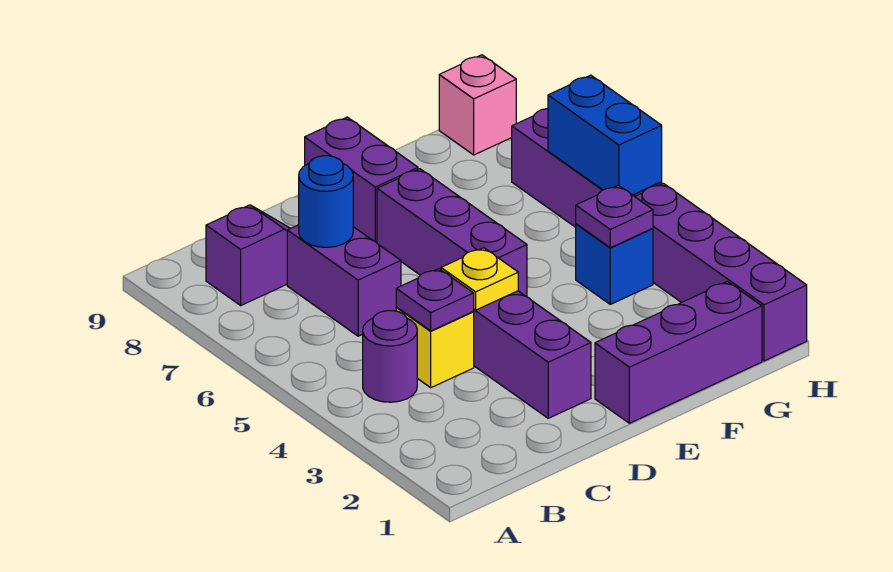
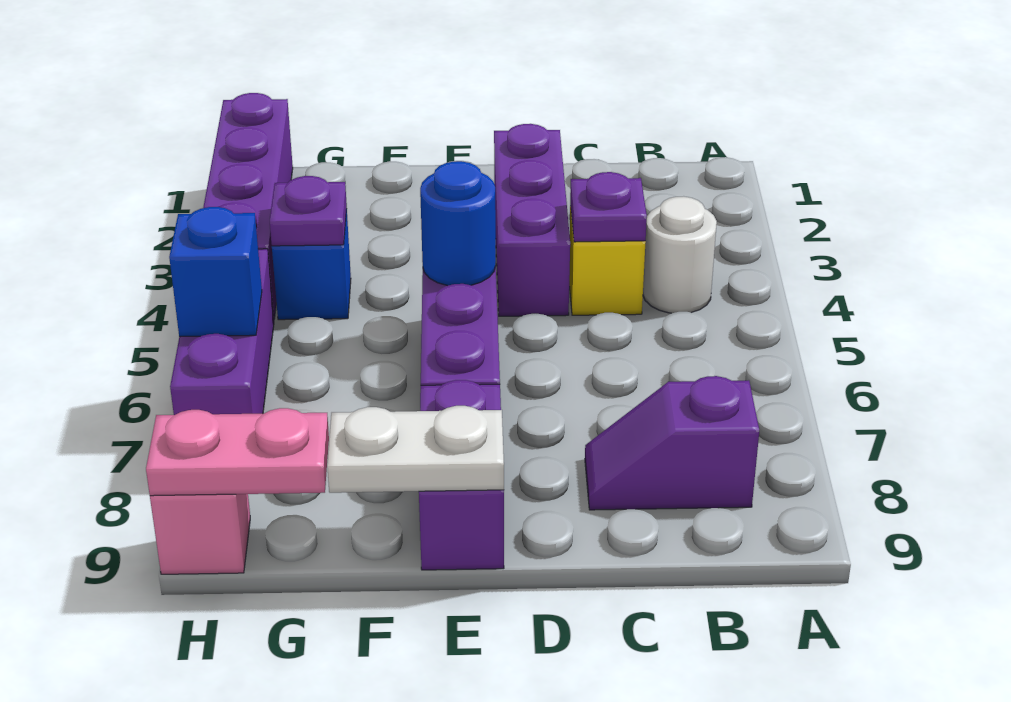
purple 1x1 round brick [363,311,417,402] -> white 1x1 round brick [643,196,717,313]
purple 1x2 brick [287,225,401,336] -> none
blue 1x1 round brick [299,156,353,248] -> blue 1x1 round brick moved to [420,161,496,286]
yellow 1x1 plate [441,248,518,310] -> none
purple 1x3 brick [595,281,762,423] -> none
none -> white 1x2 plate [327,406,504,493]
none -> pink 1x2 plate [146,408,329,496]
blue 1x2 brick [548,75,662,195] -> blue 1x1 brick [169,207,262,337]

